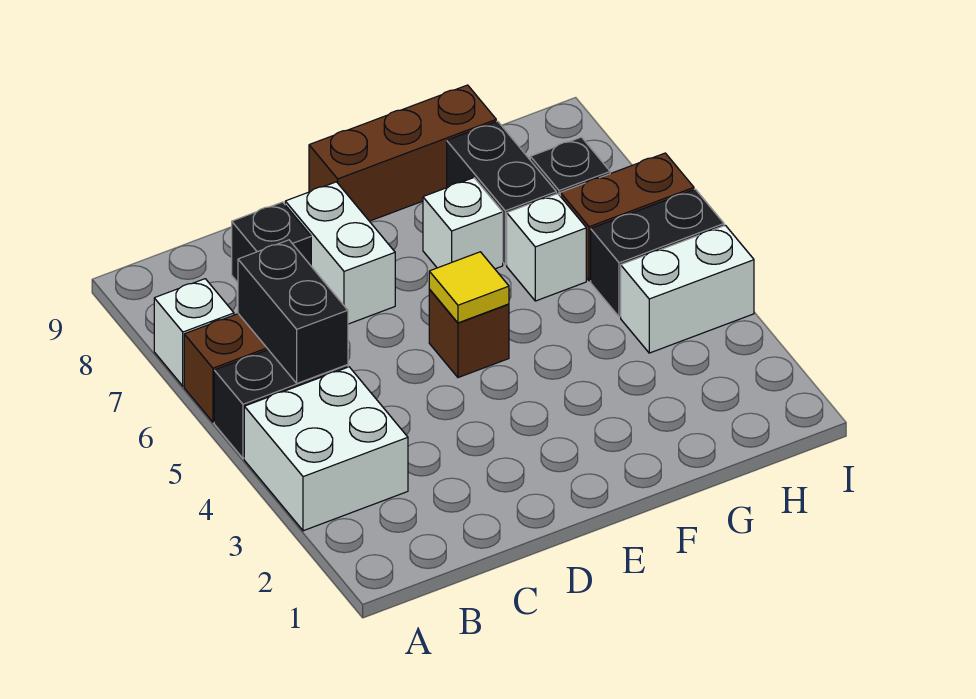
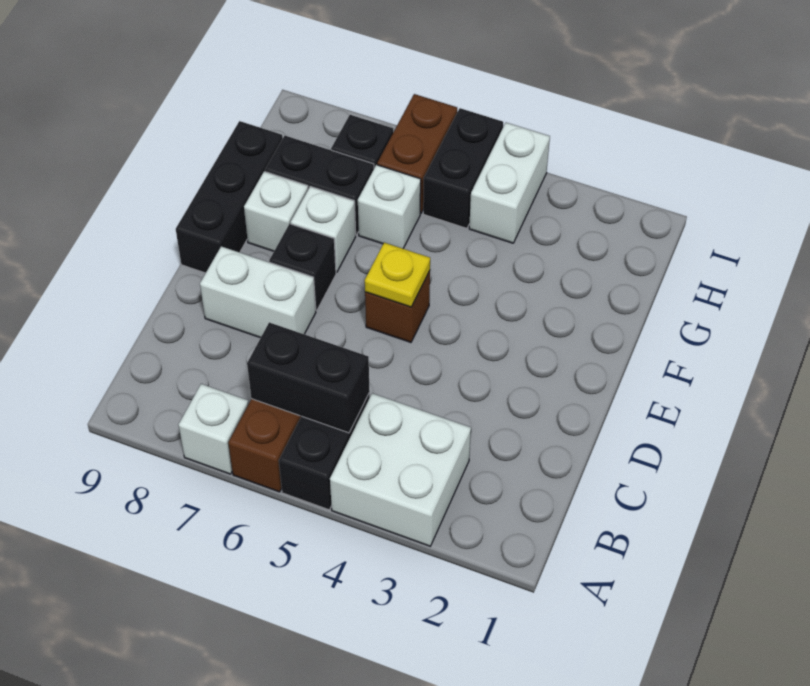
black 1x1 brick [232,202,311,282] -> black 1x1 brick moved to [269,224,336,311]
yellow 1x1 tile [429,252,509,323] -> yellow 1x1 plate [365,243,430,307]
brown 1x3 brick [309,85,496,221] -> black 1x3 brick [176,121,283,273]
none -> white 1x1 brick [244,172,308,251]

